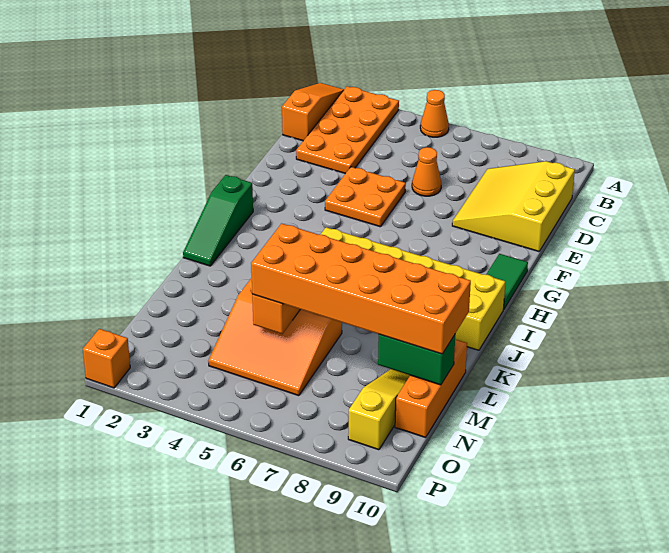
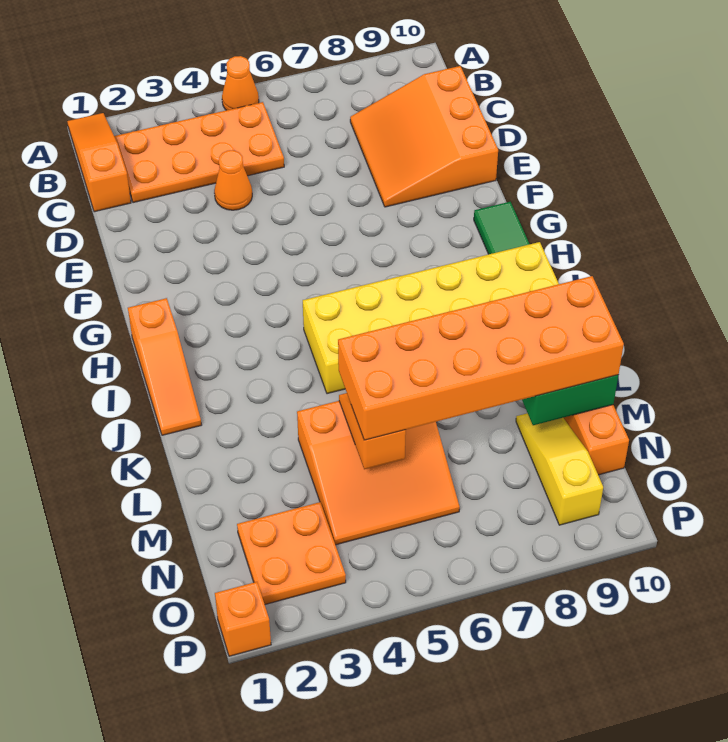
orange 2x4 plate [296,86,399,174] -> orange 2x4 plate turned to [114,102,284,203]
yellow 3x3 slope [452,161,575,251] -> orange 3x3 slope [350,66,498,207]
orange 1x1 cone [412,147,441,196] -> orange 1x1 cone moved to [214,150,252,210]
orange 2x2 plate [325,167,406,227] -> orange 2x2 plate moved to [237,502,346,604]
green 1x3 slope [183,175,253,266] -> orange 1x3 slope [128,298,201,435]

